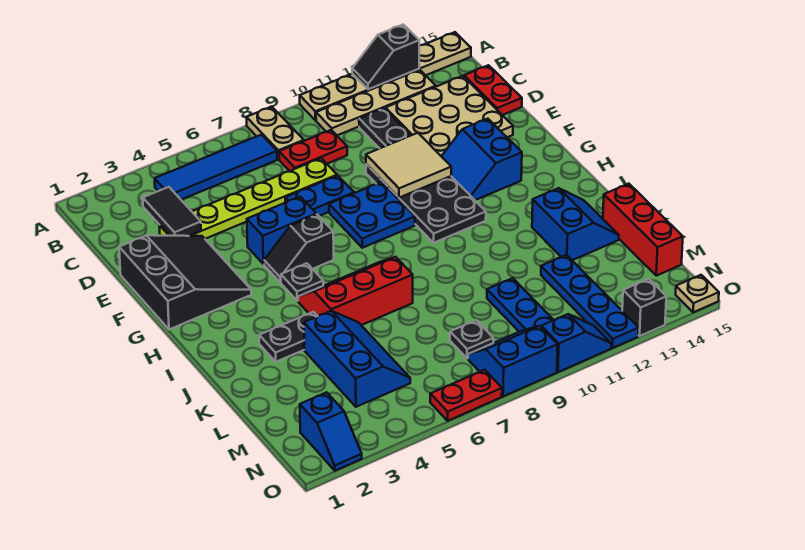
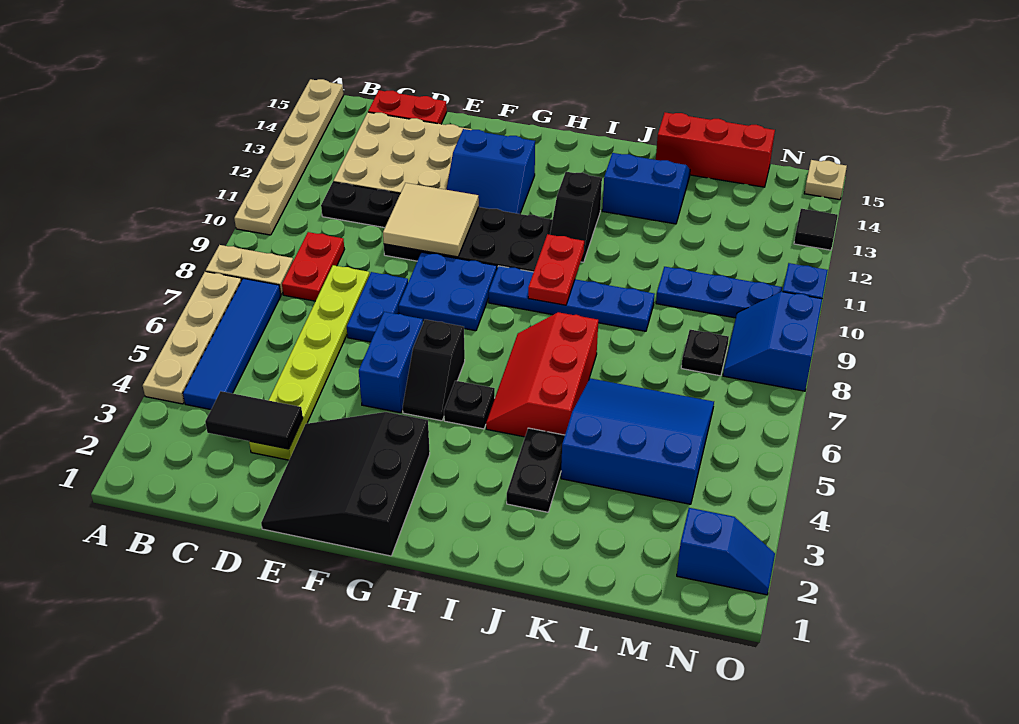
black 1x2 slope [352,25,419,89] -> black 1x2 slope moved to [550,172,602,262]
tan 1x4 plate [316,70,436,135] -> tan 1x4 plate moved to [143,271,241,404]
black 3x3 slope [119,235,251,329] -> black 3x3 slope turned to [261,412,430,556]
blue 2x3 slope [304,311,410,407] -> blue 3x3 slope [561,378,714,504]
blue 1x4 plate [541,255,639,348] -> blue 1x4 plate moved to [489,266,655,331]
red 1x2 plate [430,370,502,421] -> red 1x2 plate moved to [528,234,584,305]
black 1x1 brick [622,279,666,336] -> black 1x1 tile [794,209,838,250]

